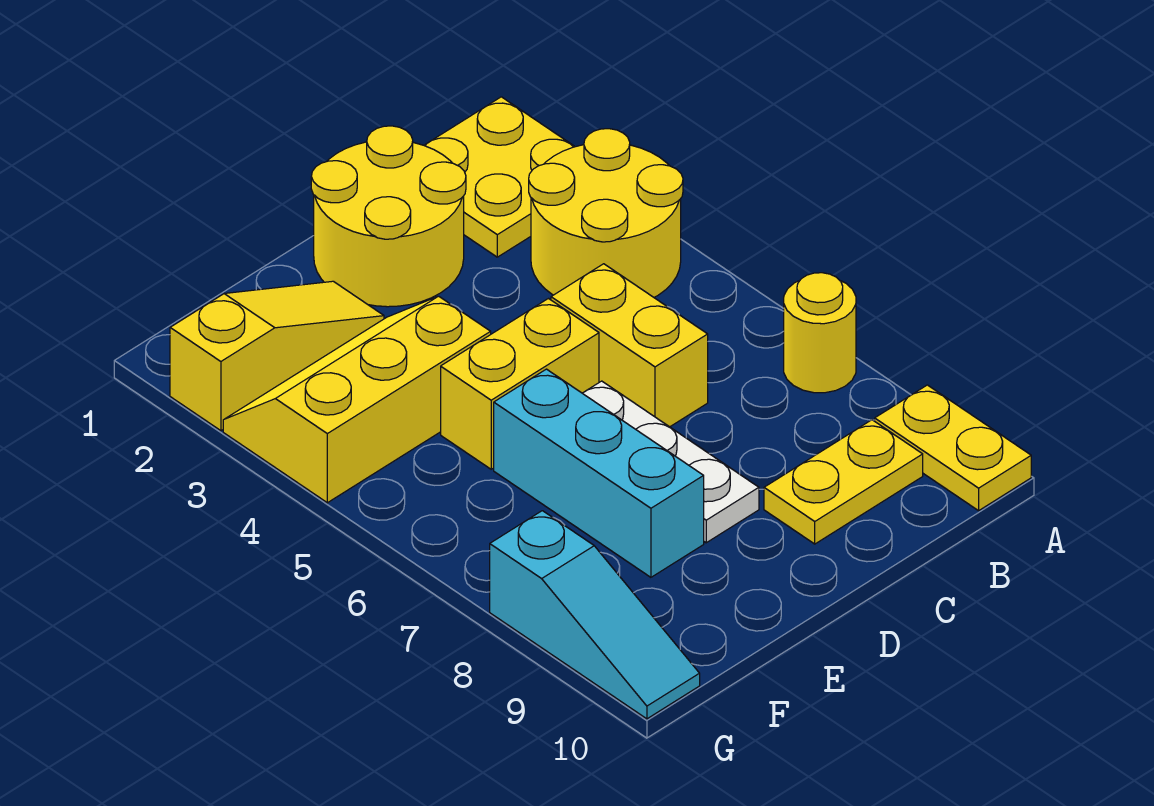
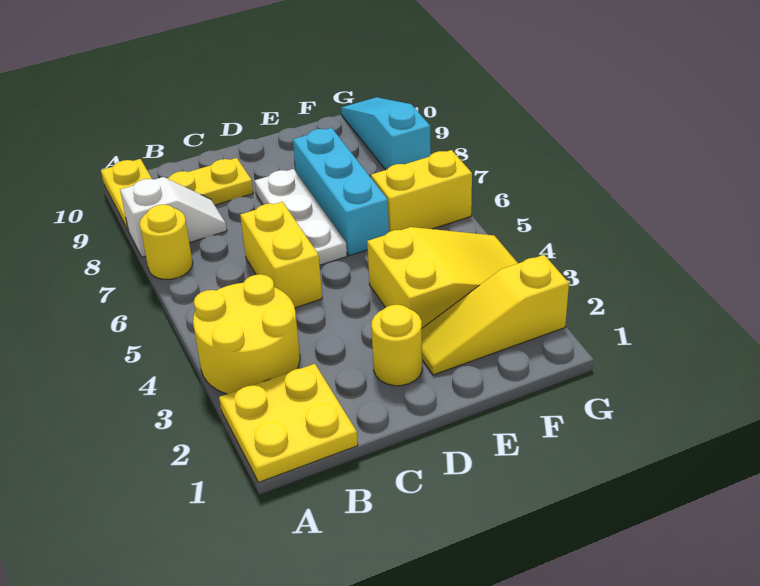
none -> white 1x2 slope [120,177,227,257]
yellow 2x2 round brick [311,126,466,307] -> yellow 1x1 round brick [371,305,422,386]
yellow 1x2 brick [441,299,599,469] -> yellow 1x2 brick moved to [371,150,472,232]
yellow 2x3 slope [223,296,491,503] -> yellow 2x3 slope turned to [367,227,518,328]

